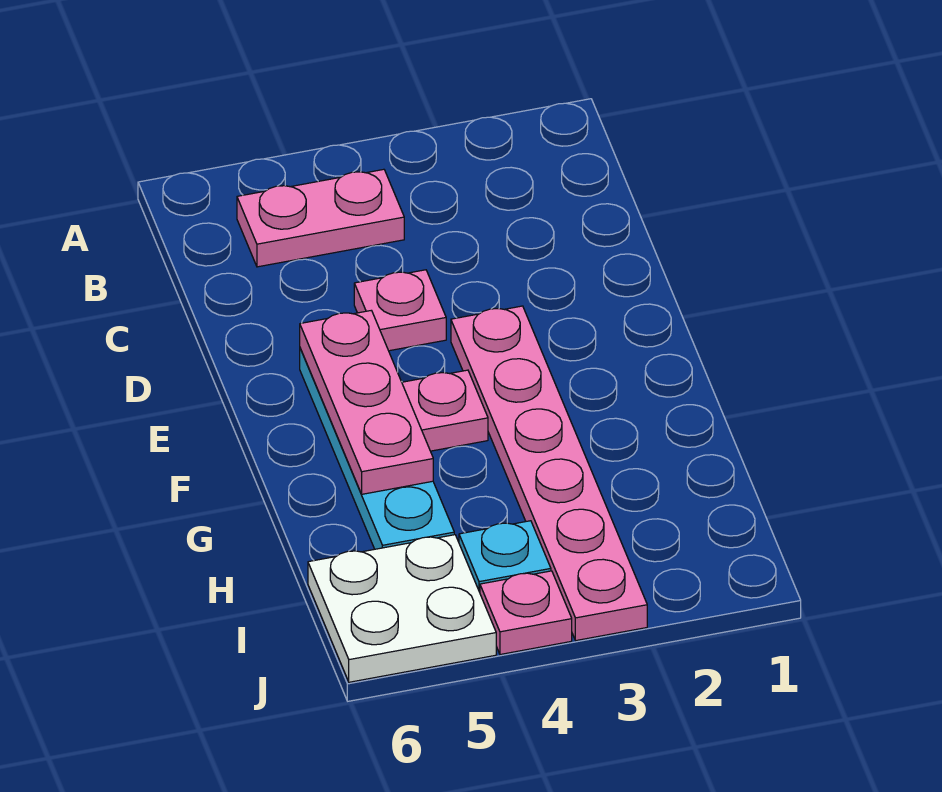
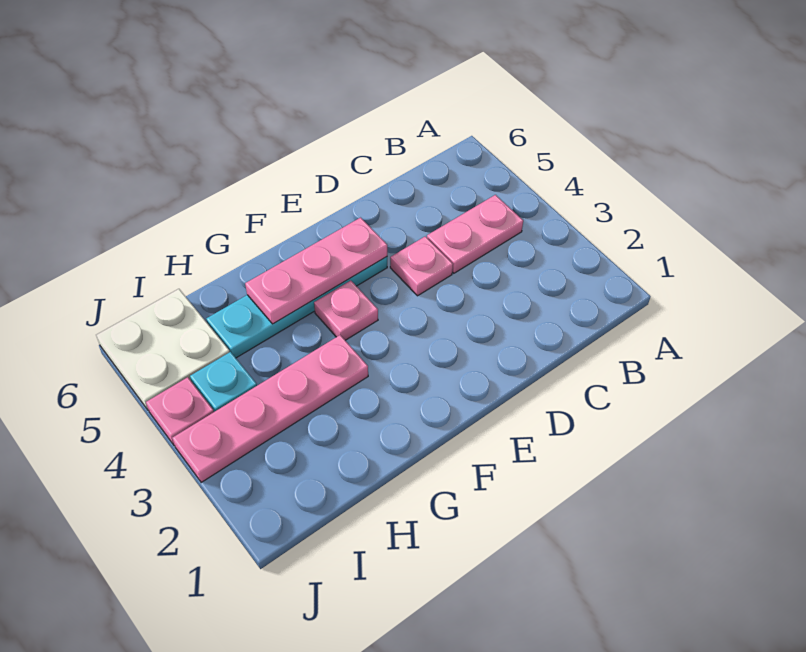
pink 1x2 plate [237,169,404,267] -> pink 1x2 plate turned to [427,195,523,273]
pink 1x6 plate [451,306,647,641] -> pink 1x4 plate [173,335,368,483]

